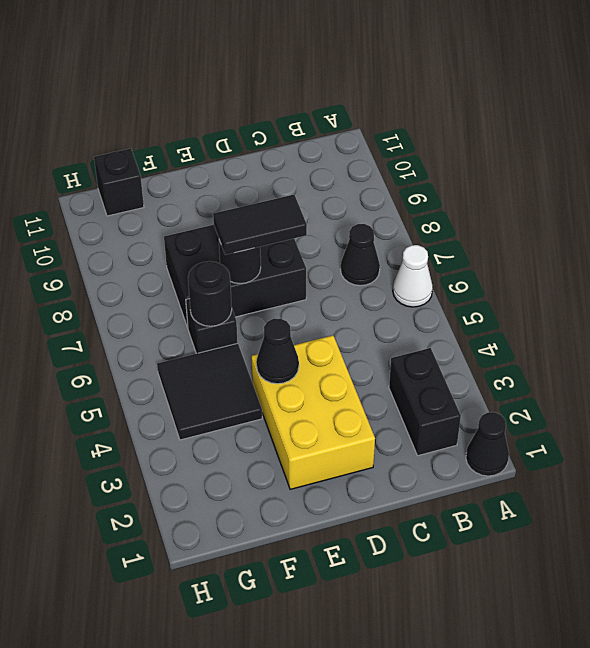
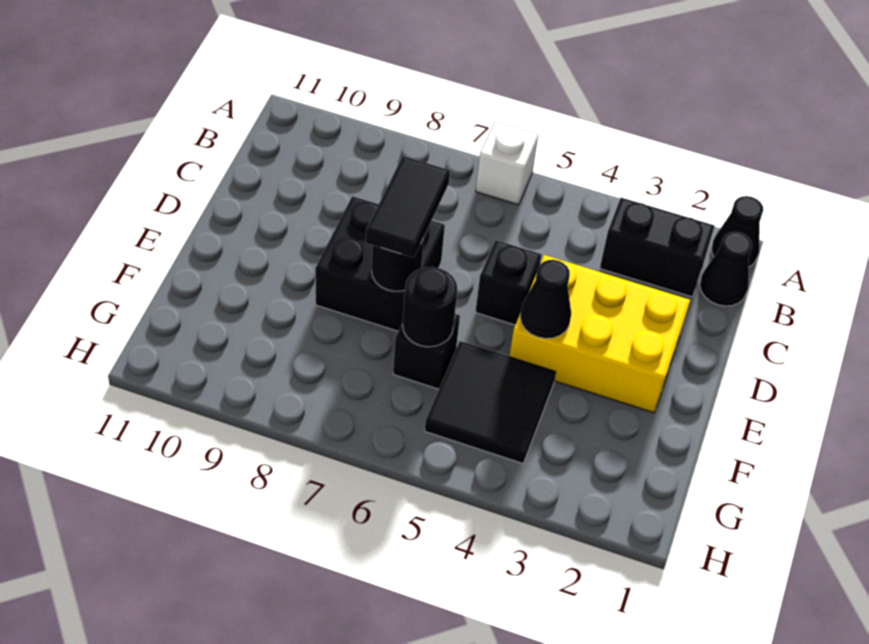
white 1x1 cone [393,245,433,307] -> white 1x1 brick [476,122,538,205]
black 1x1 cone [340,224,380,286] -> black 1x1 cone moved to [700,232,752,306]
black 2x3 brick [164,225,306,328] -> black 2x2 brick [315,196,445,331]
black 1x1 brick [94,148,144,216] -> black 1x1 brick moved to [475,240,542,325]

